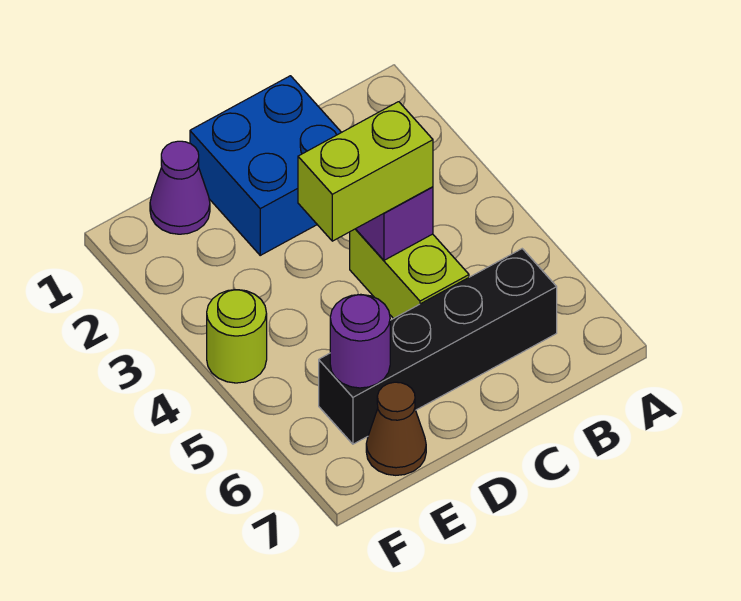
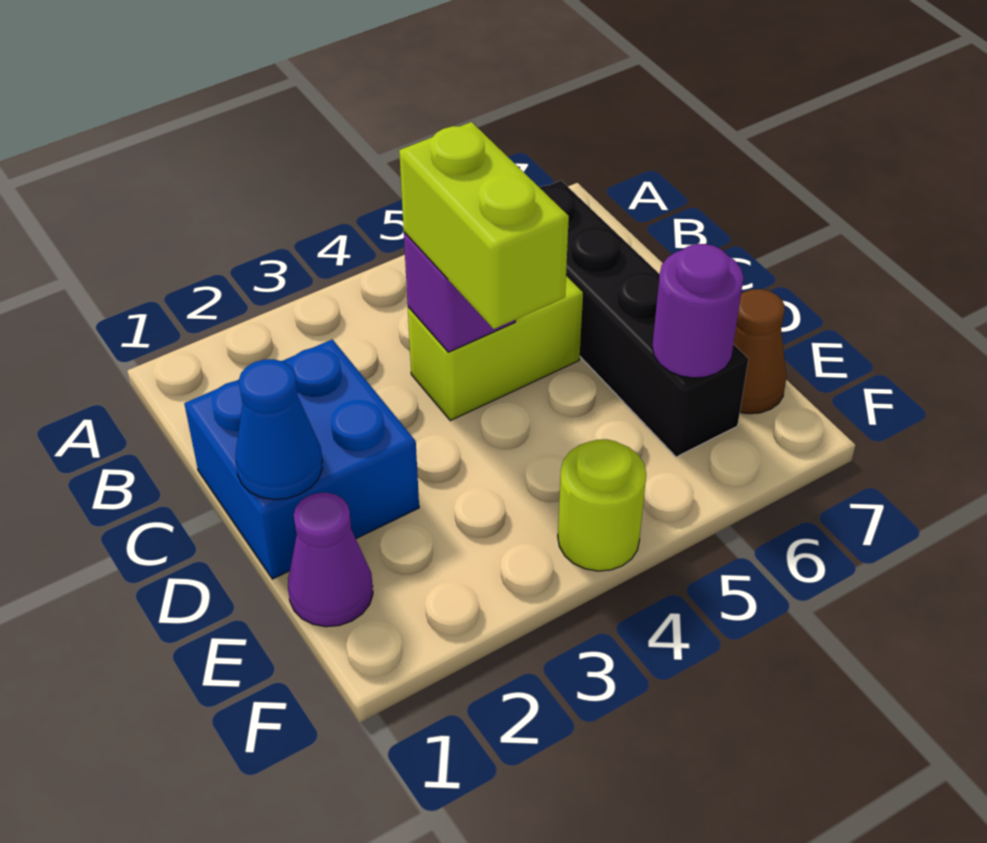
none -> blue 1x1 cone [236,359,322,500]

